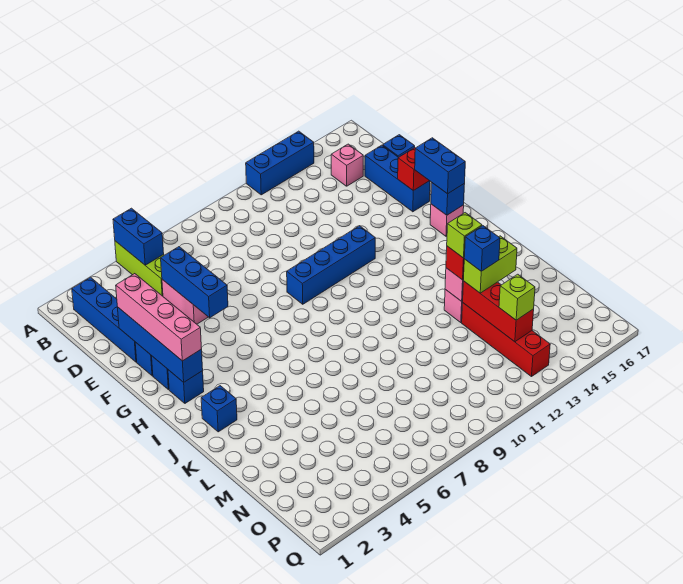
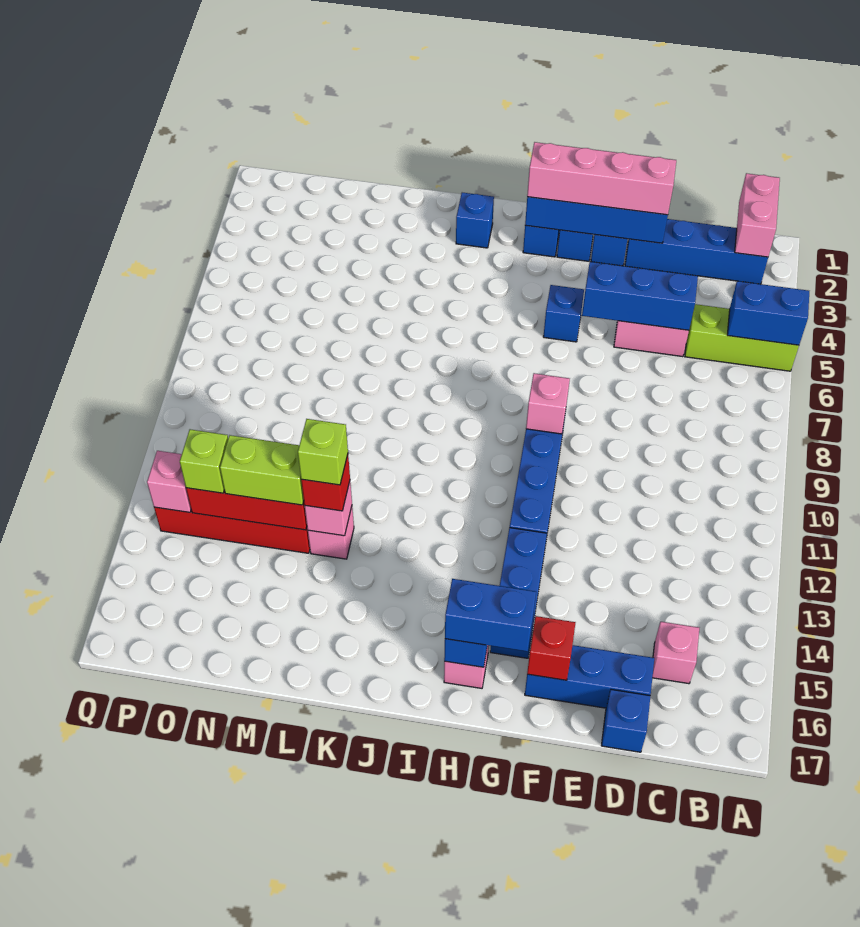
blue 1x3 brick [246,131,314,195] -> blue 1x3 brick moved to [490,528,547,658]
none -> pink 1x2 brick [735,173,780,257]
none -> pink 1x1 brick [526,373,570,434]
lime 1x2 brick [463,236,517,293] -> lime 1x2 brick turned to [220,435,304,505]
blue 1x1 brick [464,226,500,271] -> blue 1x1 brick moved to [543,285,584,342]
none -> pink 1x1 brick [147,451,191,512]

